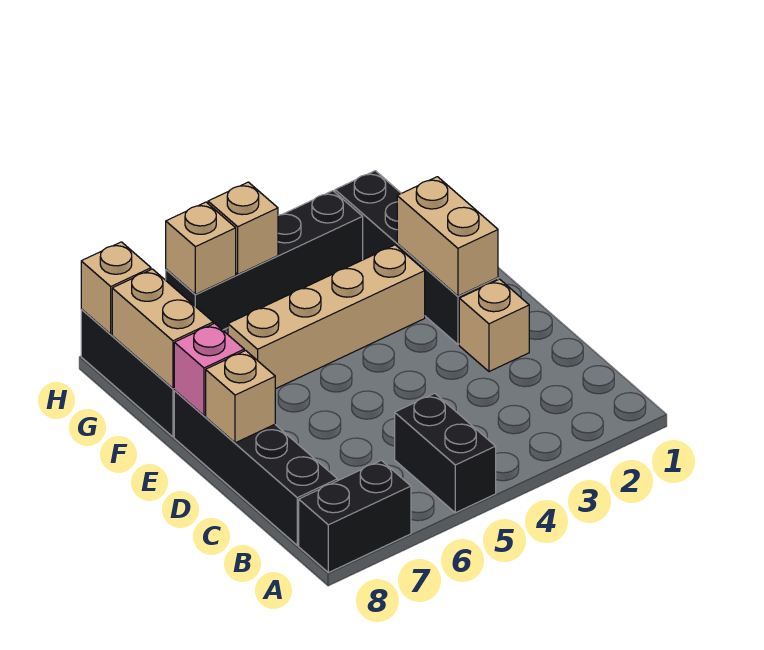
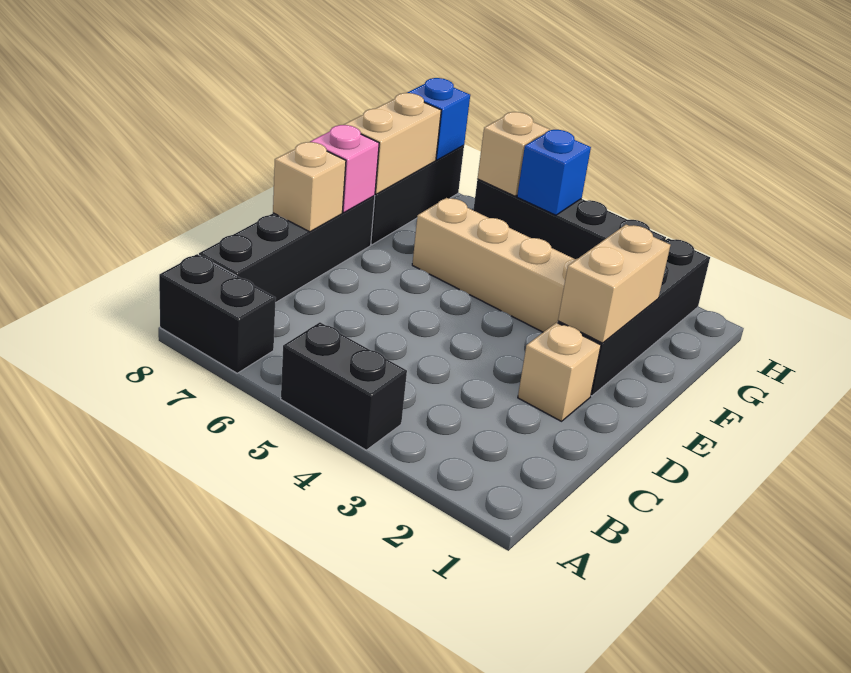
black 1x2 brick [395,393,496,513] -> black 1x2 brick turned to [281,322,407,450]
tan 1x1 brick [208,182,278,274] -> blue 1x1 brick [517,130,591,215]
tan 1x1 brick [81,242,151,334] -> blue 1x1 brick [407,78,470,160]

